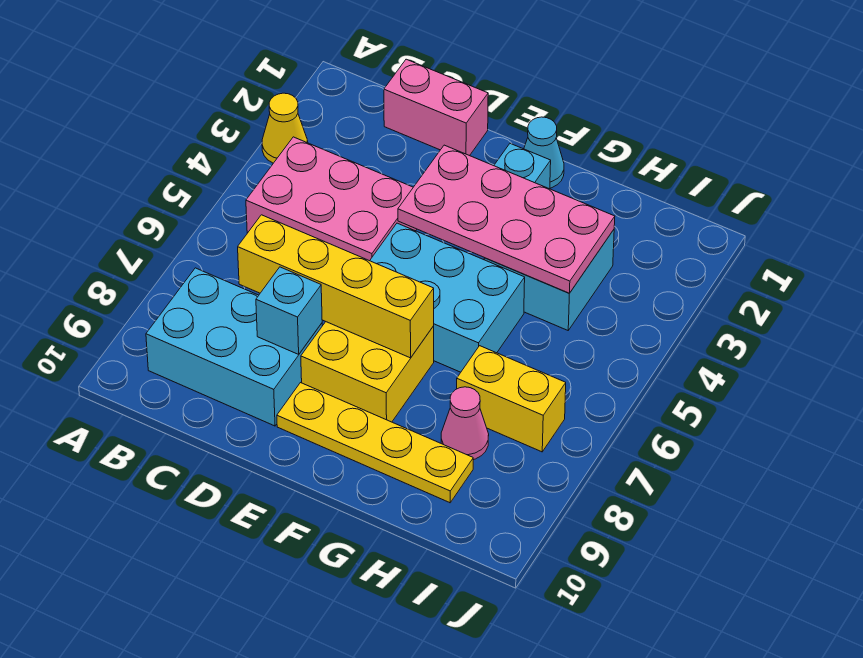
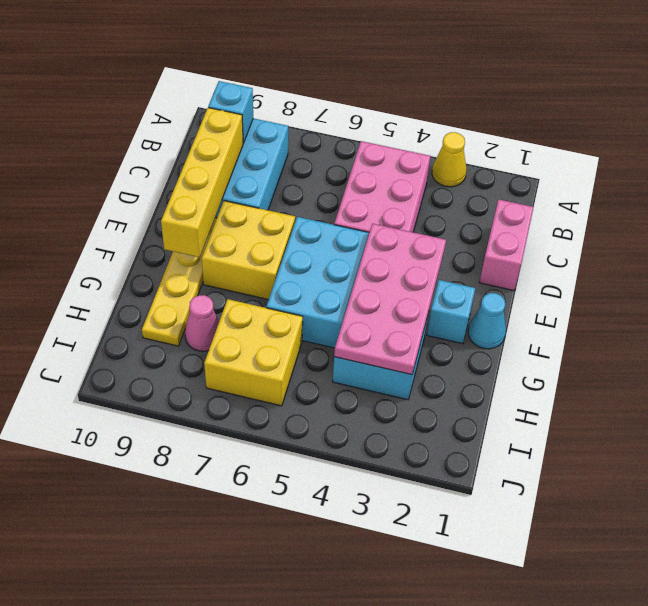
yellow 1x4 brick [238,215,434,358] -> yellow 1x4 brick moved to [161,108,243,257]
cyan 1x1 brick [256,267,322,354] -> cyan 1x1 brick moved to [208,81,253,143]
yellow 1x2 brick [457,346,566,452] -> yellow 2x2 brick [204,299,303,406]

